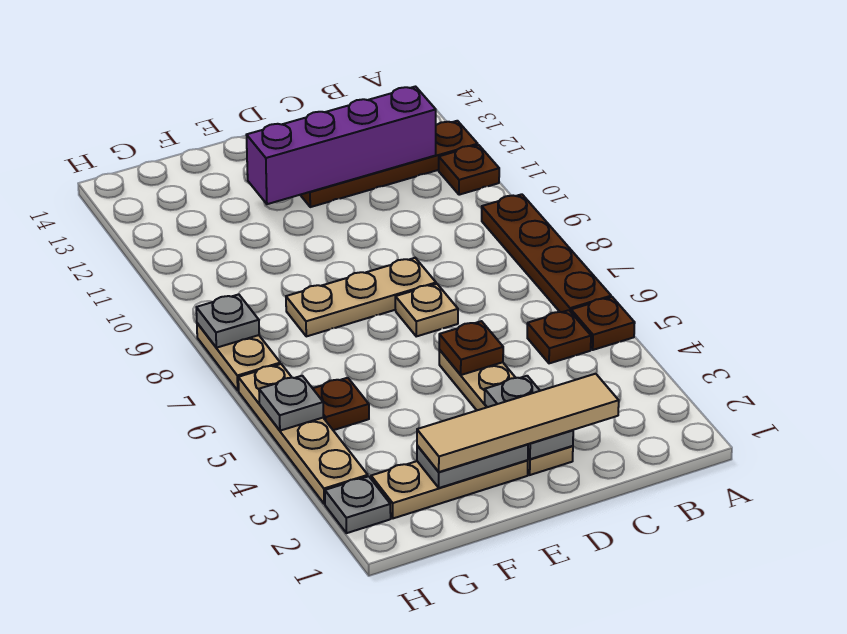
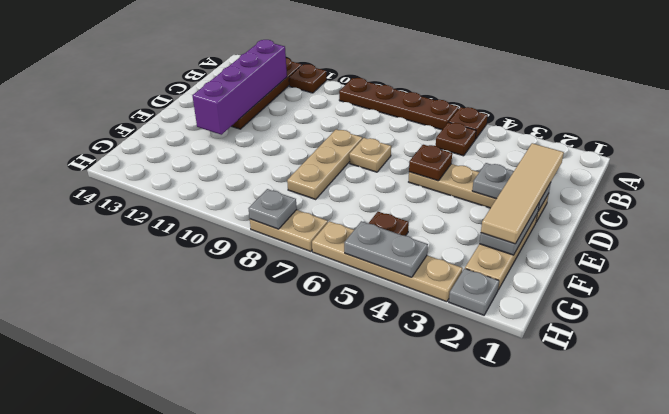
grey 1x1 plate [259,376,323,431] -> grey 1x2 plate [344,221,428,277]

